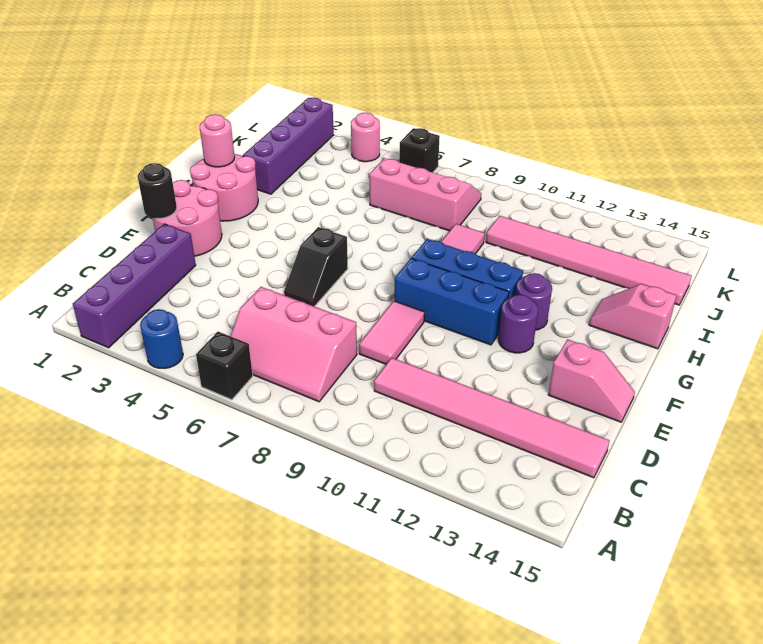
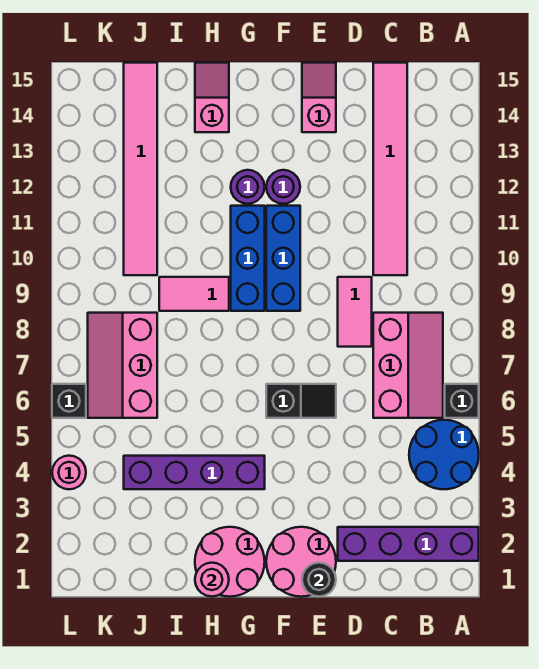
blue 1x1 round brick [140,309,183,368] -> blue 2x2 round brick [409,420,479,489]
pink 1x2 tile [359,301,424,364] -> pink 1x2 tile turned to [338,277,372,347]
pink 1x2 slope [589,284,677,349] -> pink 1x2 slope turned to [195,63,229,132]
purple 1x4 brick [243,98,334,194] -> purple 1x4 brick moved to [124,456,265,489]

